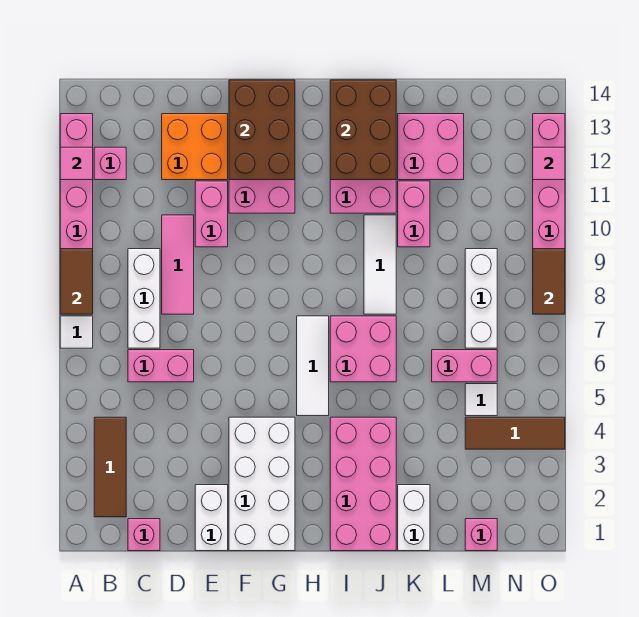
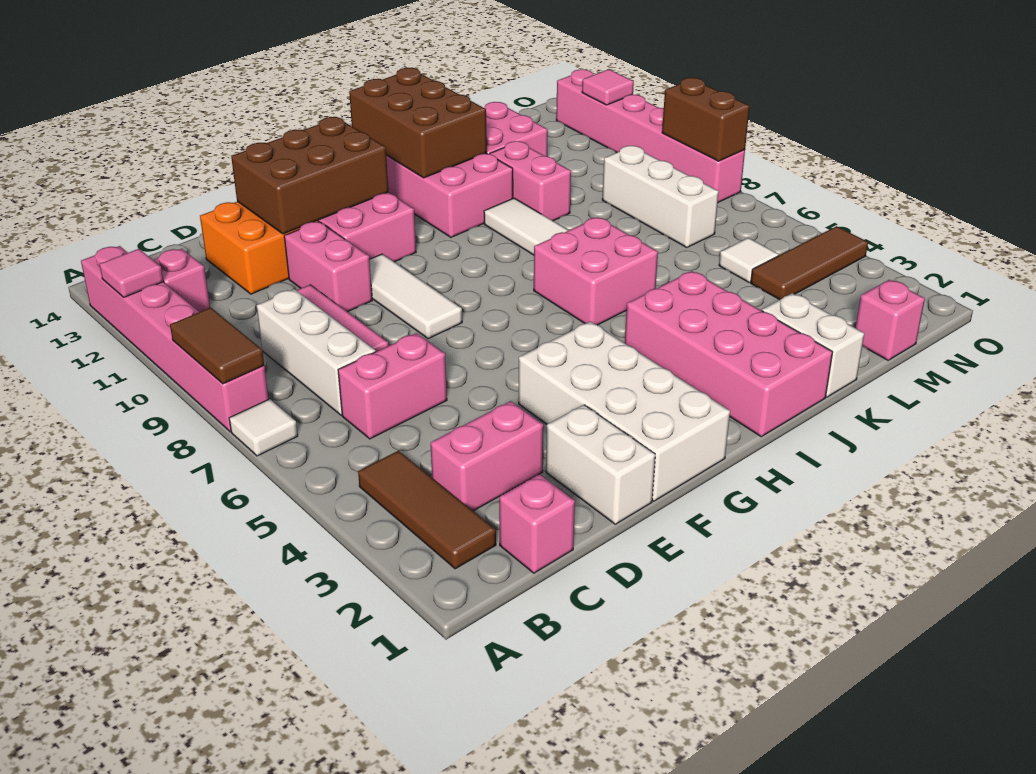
brown 2x3 brick [229,80,295,180] -> brown 2x3 brick turned to [231,117,388,234]
white 1x3 tile [297,316,329,416] -> white 1x3 tile moved to [369,254,462,339]
pink 1x2 brick [432,350,497,382] -> pink 1x2 brick moved to [431,401,543,511]
brown 1x2 tile [533,249,565,314] -> brown 1x2 brick [662,78,750,161]

